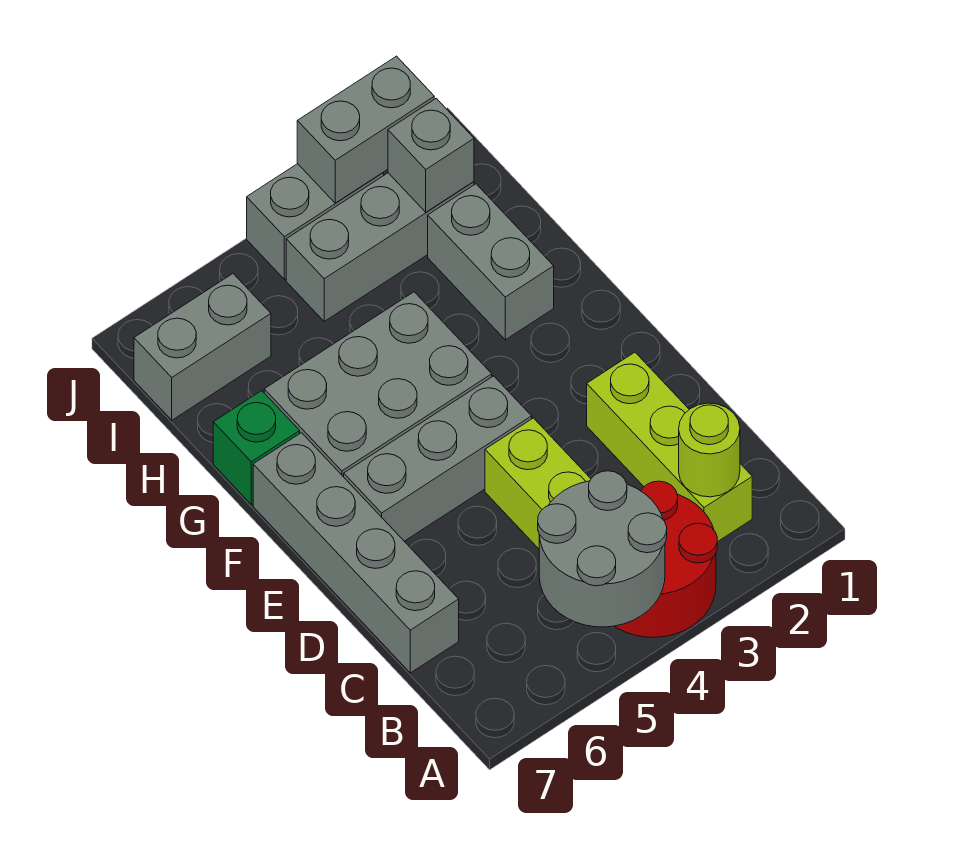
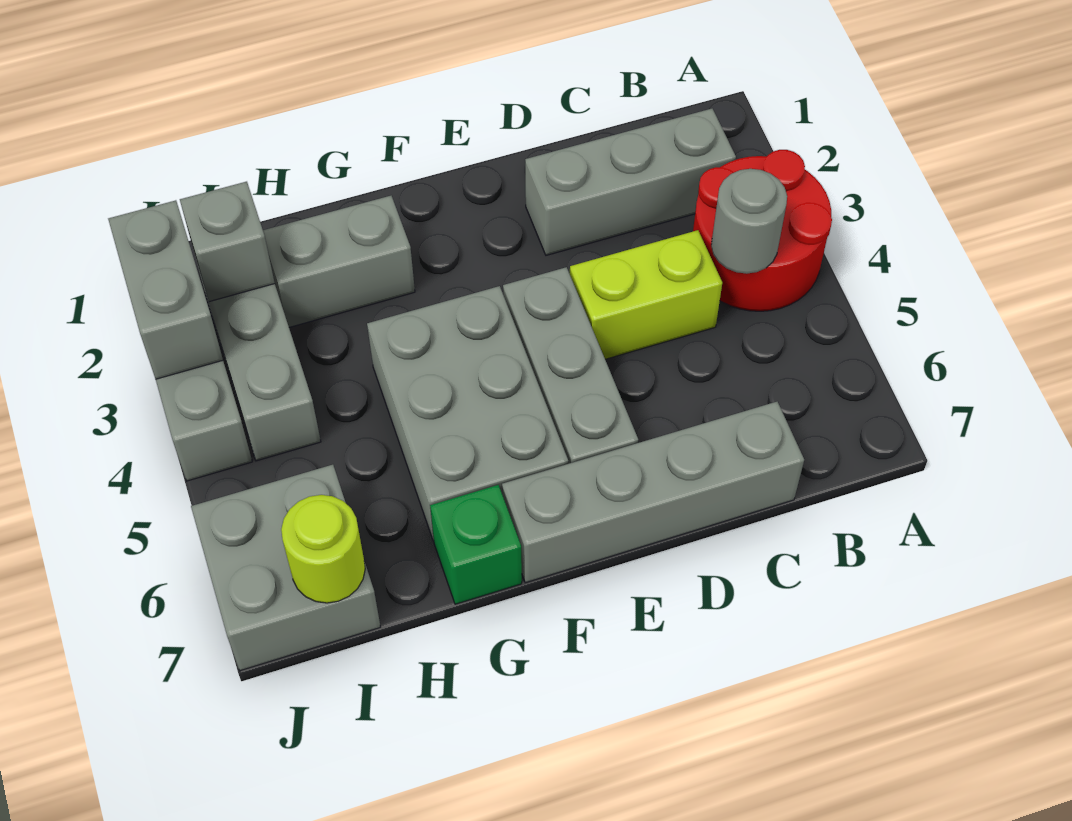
grey 2x2 round brick [538,471,667,627] -> grey 1x1 round brick [711,169,787,274]
lime 1x3 brick [587,352,752,542] -> grey 1x3 brick [525,109,736,255]
lime 1x1 round brick [679,403,740,497] -> lime 1x1 round brick moved to [281,495,365,603]
grey 1x2 brick [134,274,271,420] -> grey 2x2 brick [191,465,380,671]

